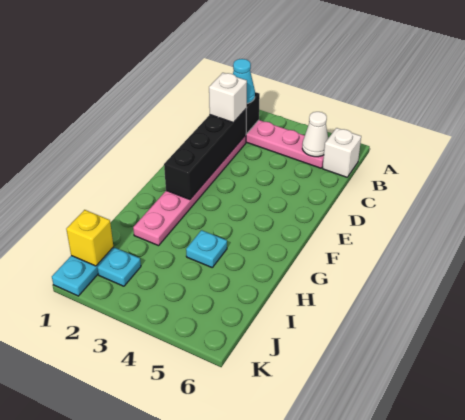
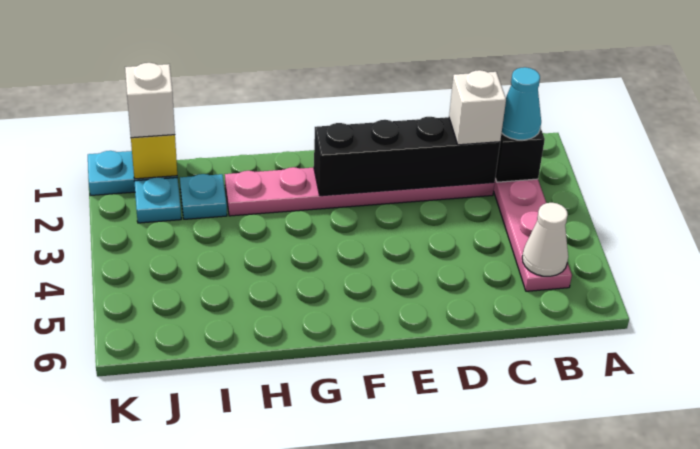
white 1x1 brick [323,128,361,177] -> white 1x1 brick moved to [125,63,175,138]
cyan 1x1 plate [186,230,227,267] -> cyan 1x1 plate moved to [180,174,227,219]

